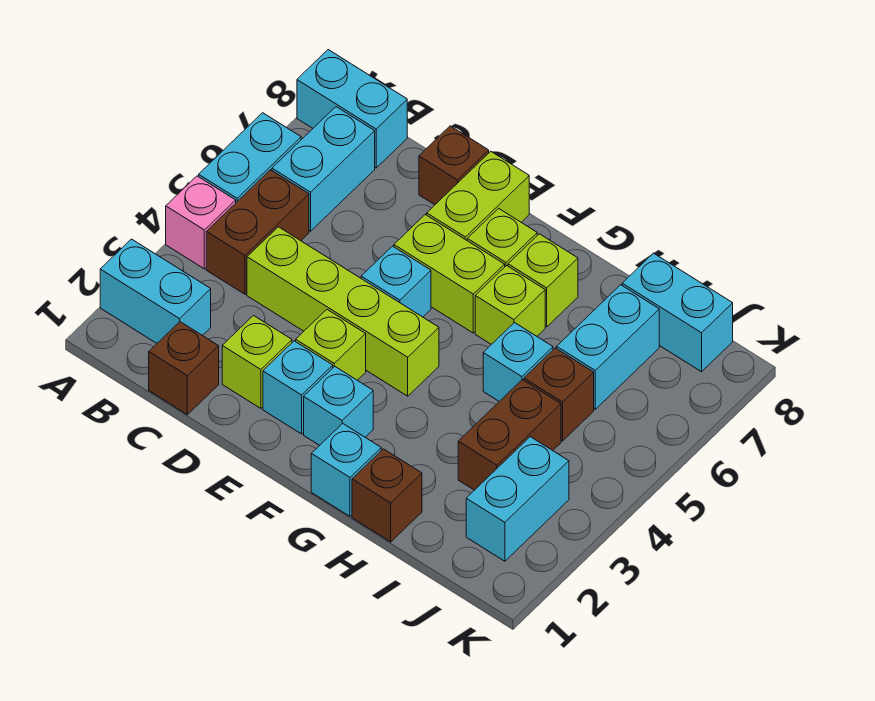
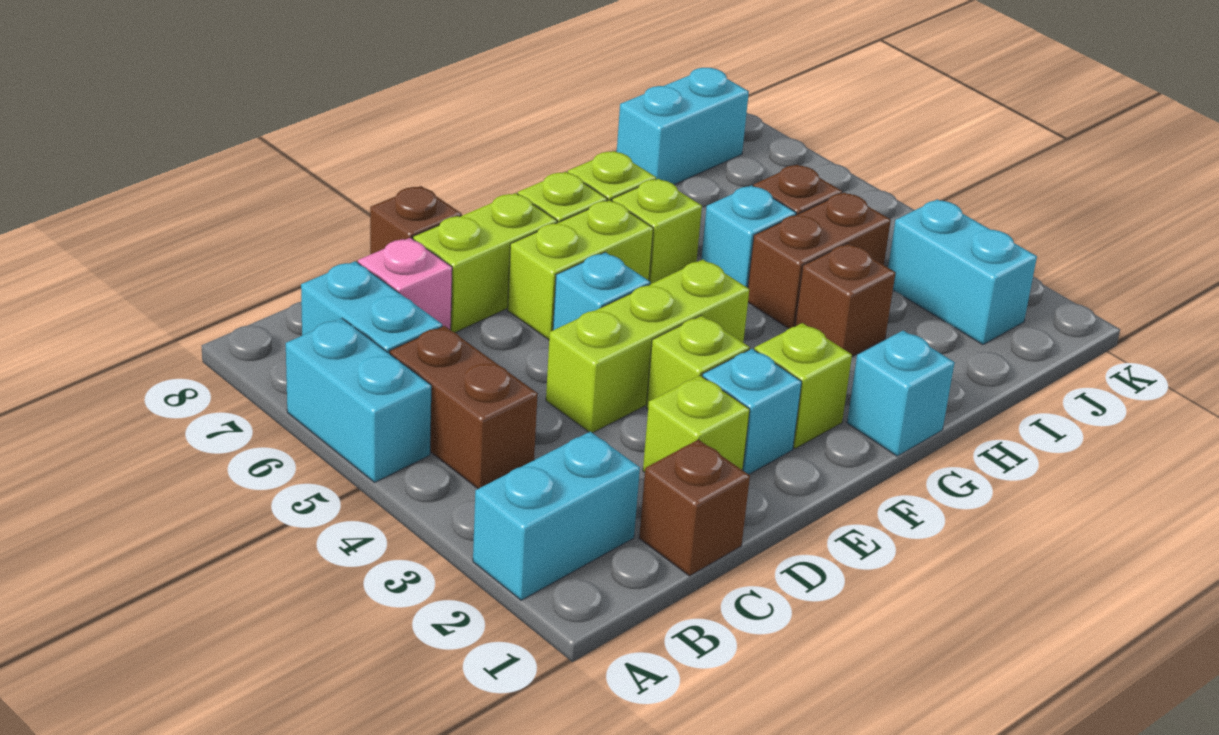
pink 1x1 brick [166,176,236,269] -> pink 1x1 brick moved to [358,238,452,330]
cyan 1x2 brick [297,50,407,168] -> none
lime 1x4 brick [247,227,439,396] -> lime 1x3 brick [546,260,749,433]
lime 1x2 brick [427,151,529,240] -> lime 1x2 brick turned to [413,193,557,332]
cyan 1x1 brick [304,366,373,445] -> lime 1x1 brick [754,323,852,448]
brown 1x1 brick [352,449,422,542] -> brown 1x1 brick moved to [795,244,895,356]
brown 1x2 brick [458,380,561,490] -> brown 1x2 brick turned to [748,192,891,329]
cyan 1x2 brick [557,285,659,409] -> none

